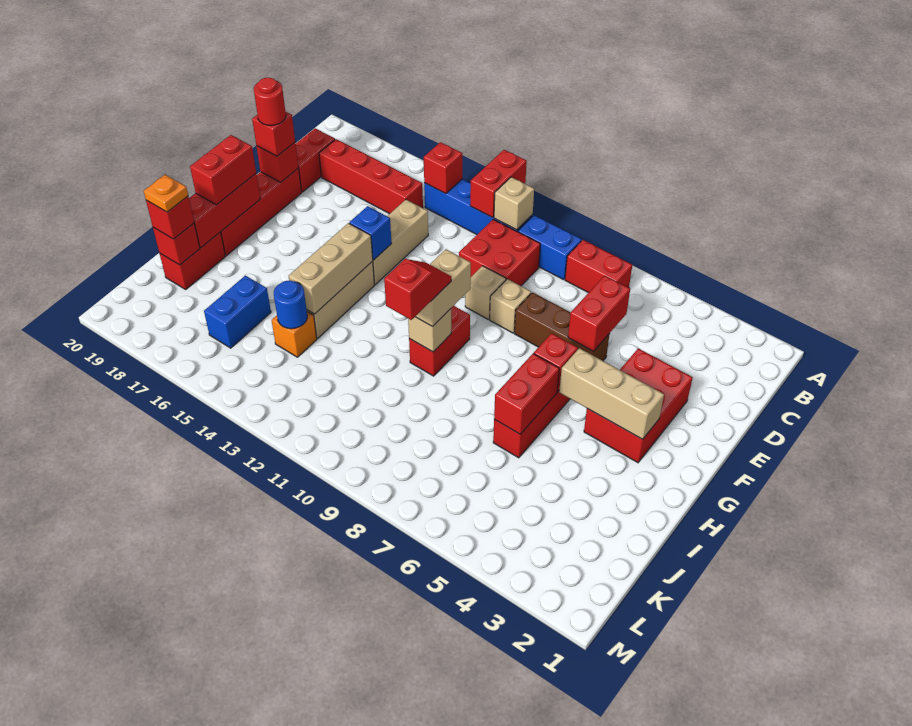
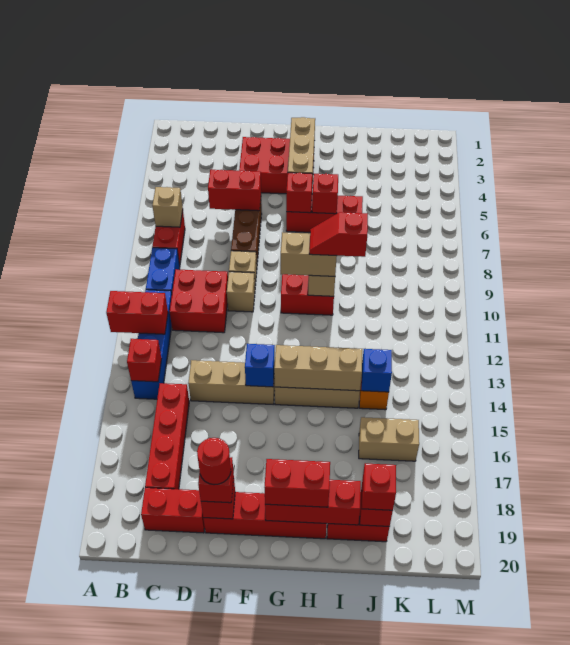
tan 1x1 brick [494,177,534,230] -> tan 1x1 brick moved to [152,187,183,227]
red 1x2 brick [494,354,559,434] -> red 1x1 brick [312,174,338,214]
blue 1x1 round brick [274,280,307,329] -> blue 1x1 brick [361,349,392,392]
blue 1x2 brick [204,276,271,348] -> tan 1x2 brick [359,417,419,461]
orange 1x1 plate [144,175,188,212] -> none

